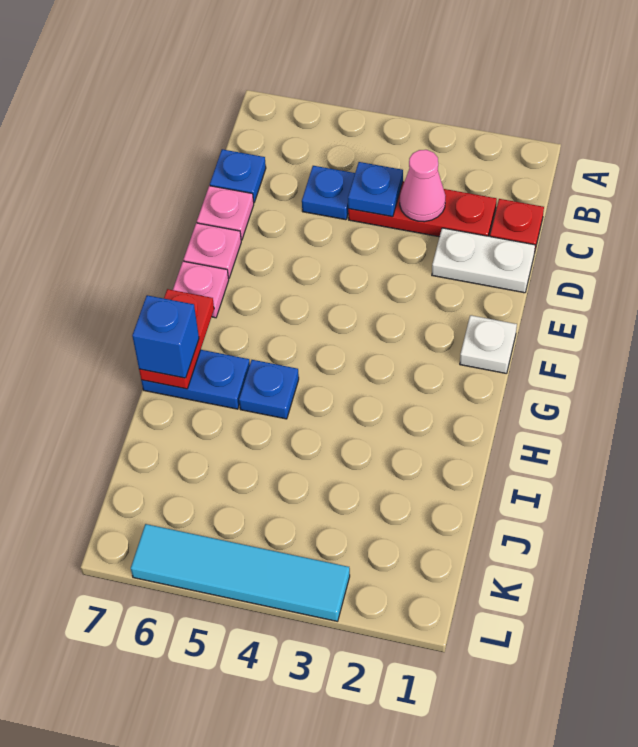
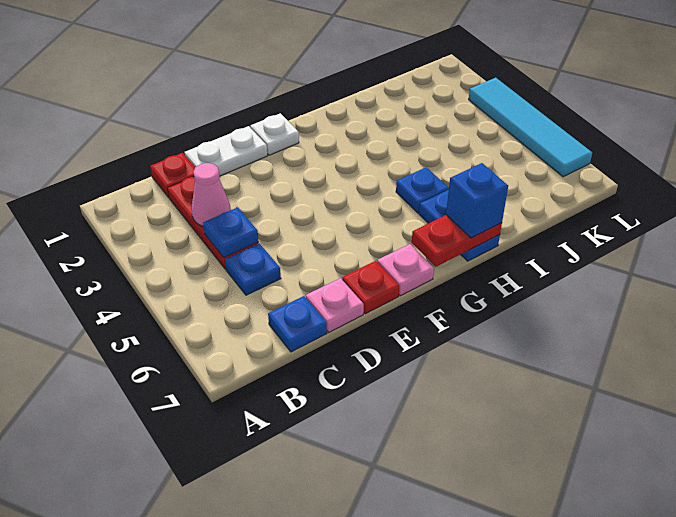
white 1x2 plate [432,228,535,293] -> white 1x2 plate turned to [185,126,267,176]
pink 1x1 plate [183,223,241,278] -> red 1x1 plate [342,261,399,314]

